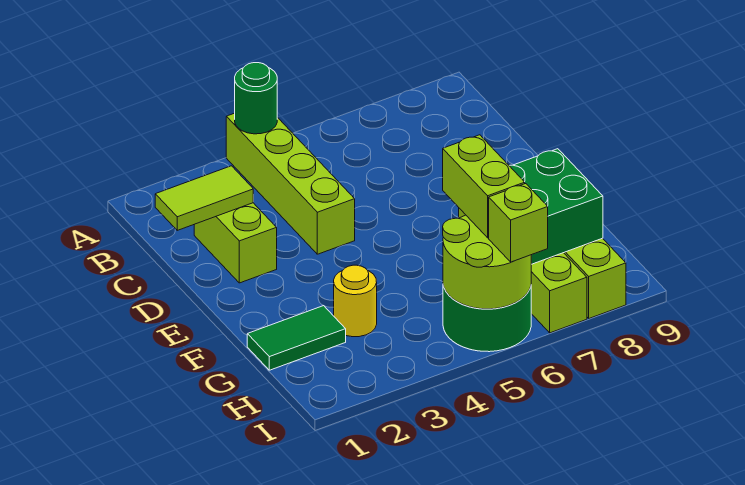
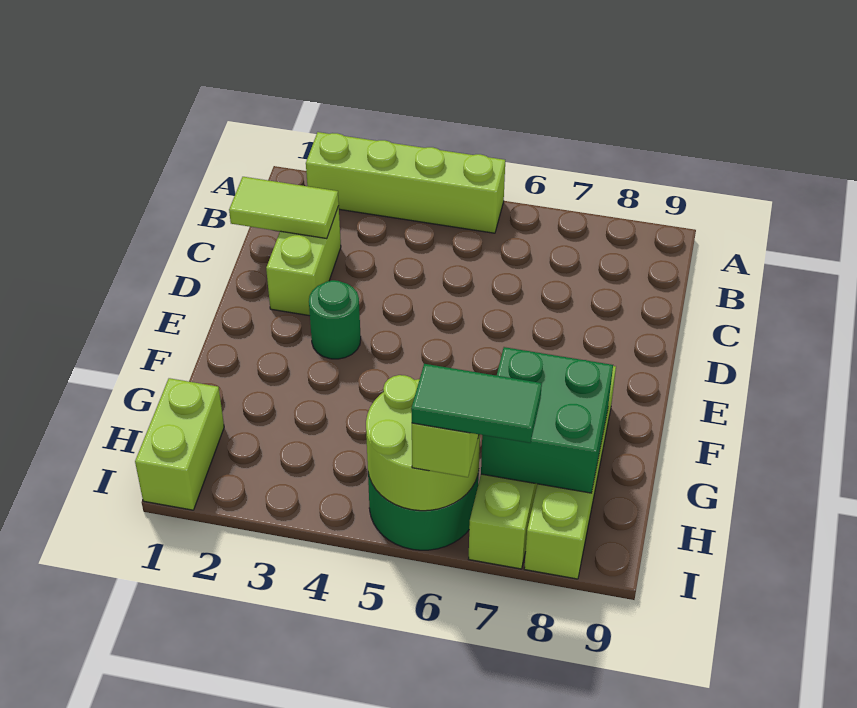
lime 1x4 brick [226,113,355,254] -> lime 1x4 brick turned to [306,132,505,233]
green 1x1 round brick [235,63,277,134] -> green 1x1 round brick moved to [309,280,361,359]
green 1x2 tile [247,306,346,370] -> green 1x2 tile moved to [411,364,542,443]
yellow 1x1 round brick [334,265,377,337] -> none
lime 1x2 brick [443,135,525,238] -> lime 1x2 brick moved to [135,378,224,510]

